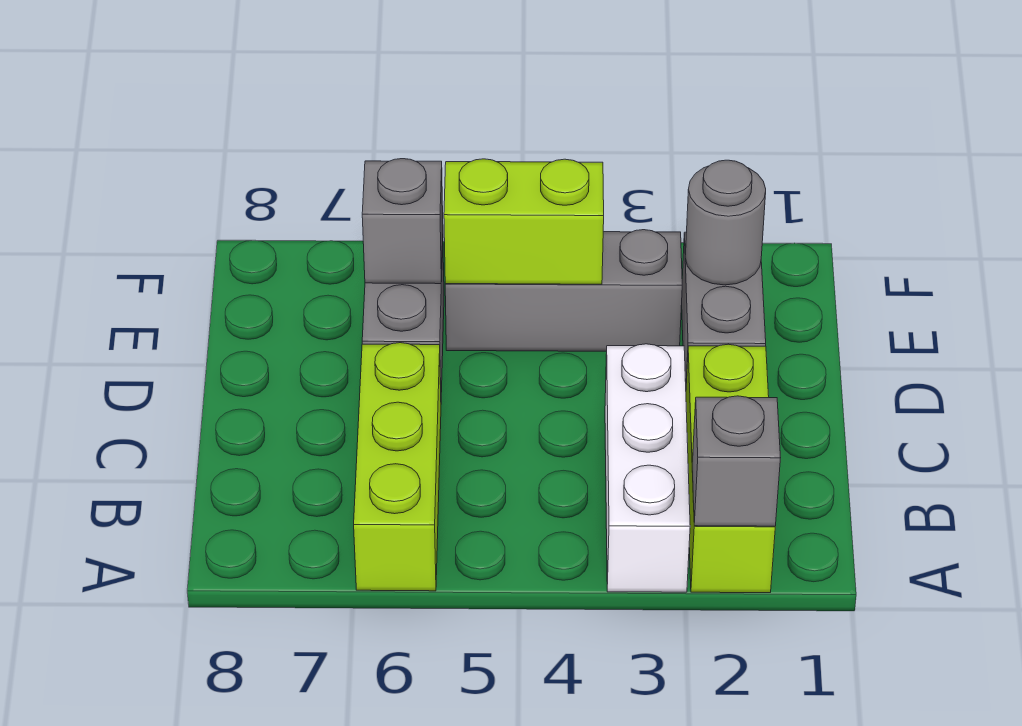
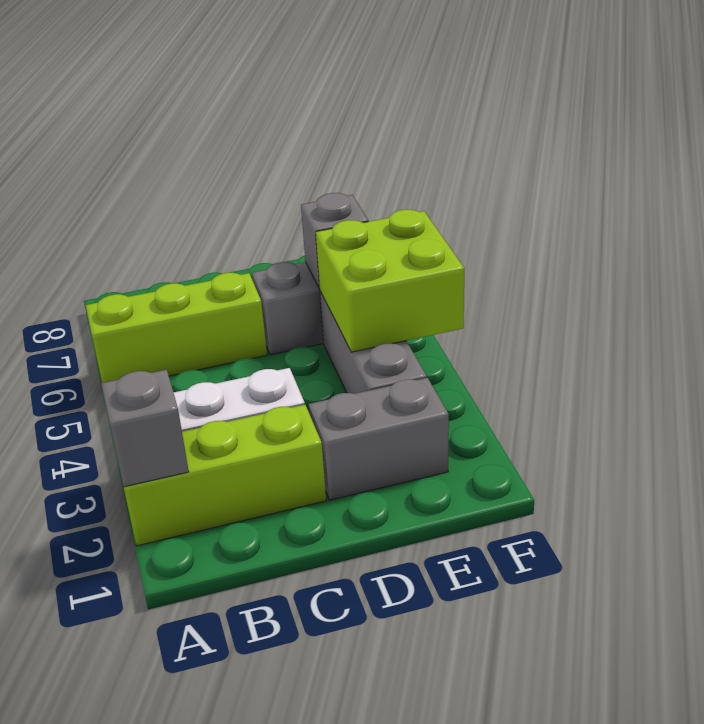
grey 1x1 round brick [685,160,766,285] -> none
lime 1x2 brick [444,159,604,284] -> lime 2x2 brick [316,210,464,352]

